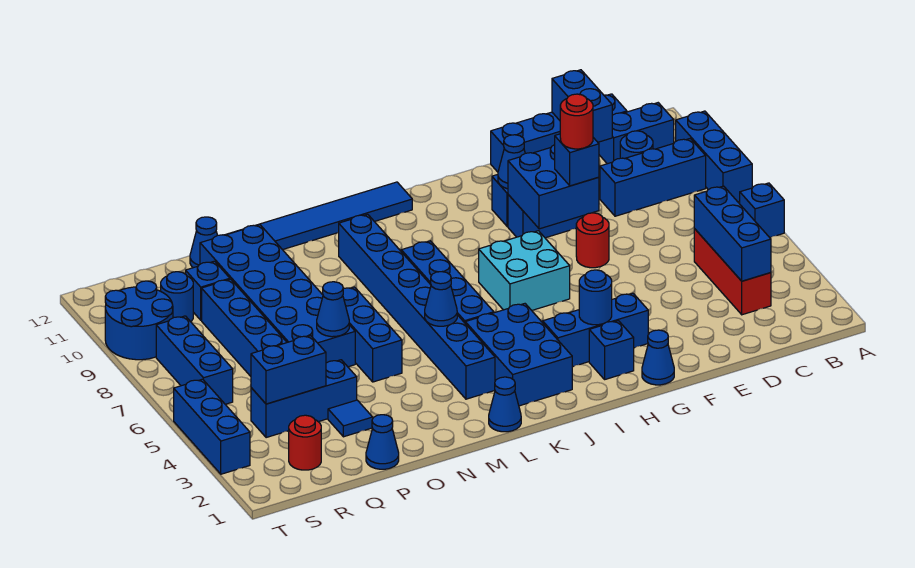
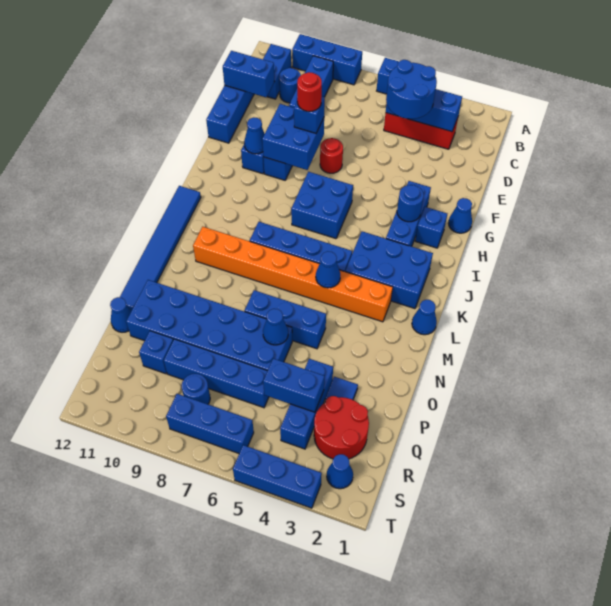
cyan 2x2 brick [479,231,570,310] -> blue 2x2 brick [291,172,353,239]
blue 1x8 brick [339,214,495,399] -> orange 1x8 brick [193,227,393,322]
blue 1x1 cone [366,415,399,469] -> blue 1x1 cone moved to [327,454,353,489]
blue 1x2 brick [251,336,326,404] -> blue 1x2 brick turned to [263,358,324,412]
red 1x1 round brick [289,415,321,470] -> red 2x2 round brick [314,396,369,459]
blue 1x1 round brick [161,272,193,322] -> blue 1x1 round brick moved to [182,374,210,404]
blue 2x2 round brick [105,281,173,360] -> blue 2x2 round brick moved to [386,60,437,119]

